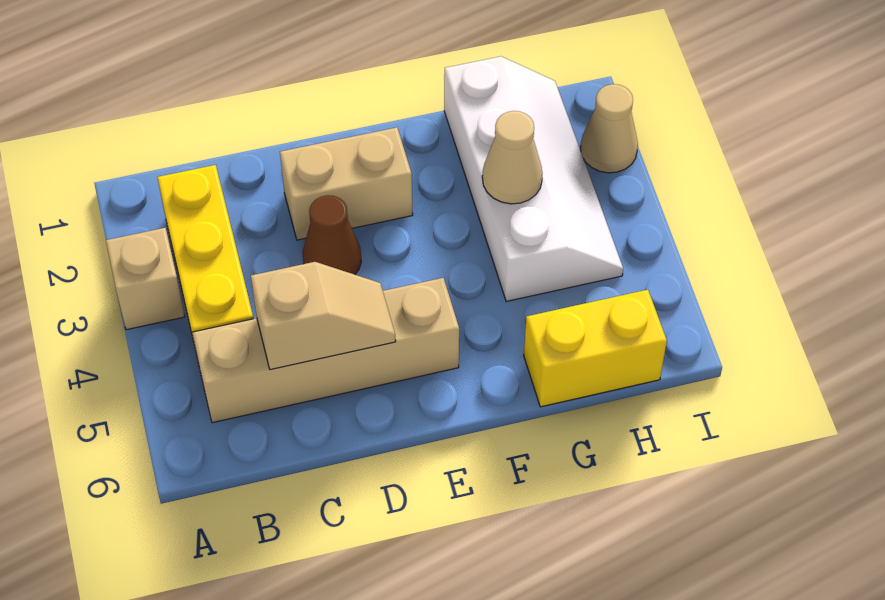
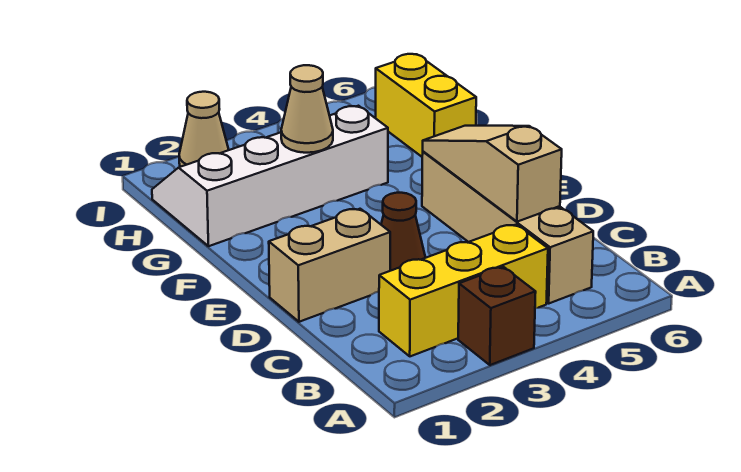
tan 1x1 brick [106,228,185,330] -> brown 1x1 brick [458,267,536,365]
tan 1x2 slope [251,262,396,370] -> tan 1x3 slope [423,126,562,222]
tan 1x2 brick [280,127,413,240] -> tan 1x2 brick turned to [269,209,390,322]

